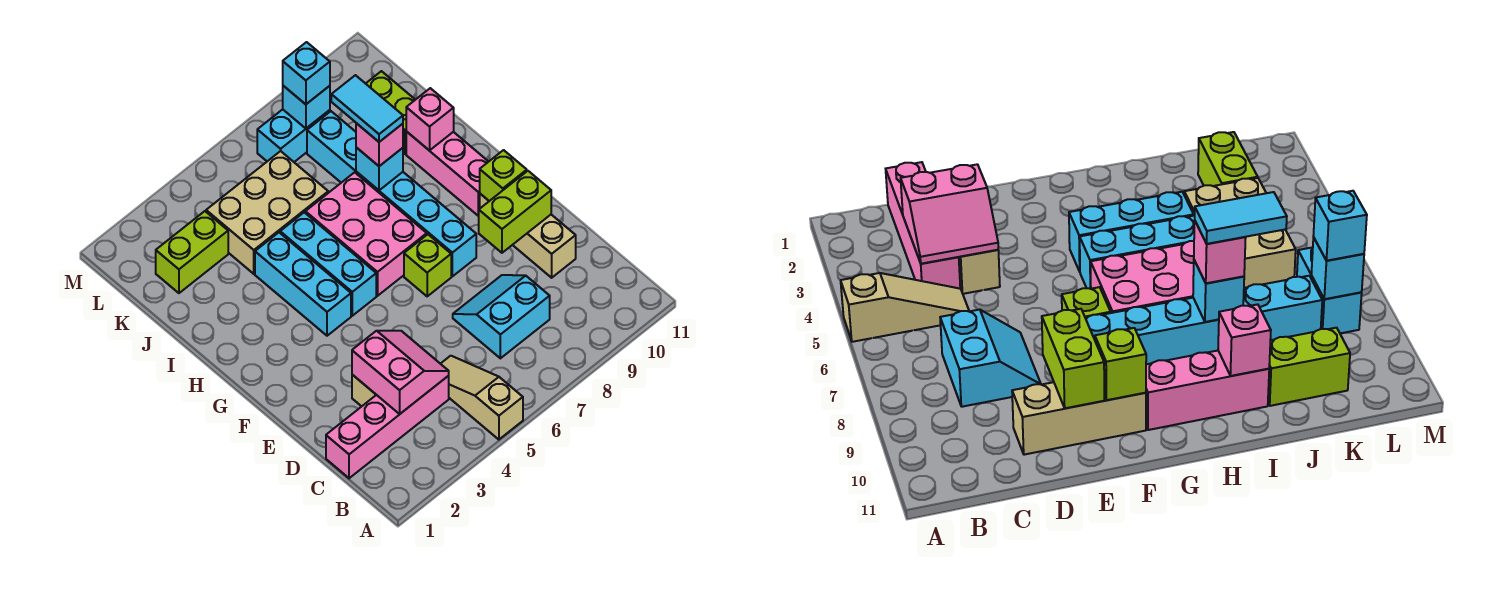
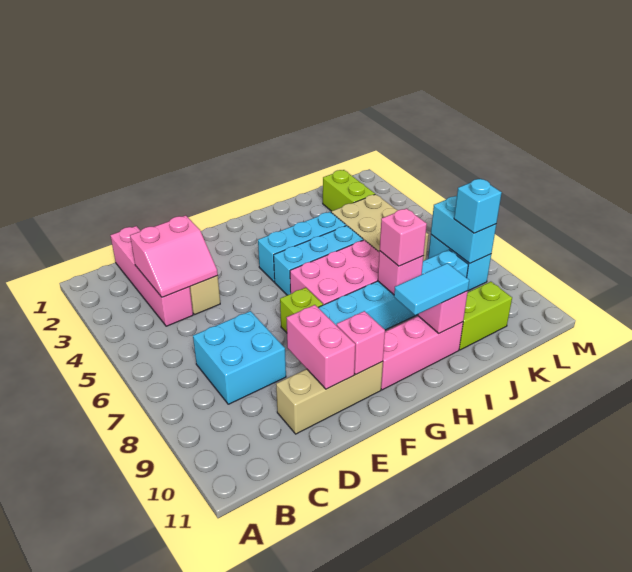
tan 1x3 slope [441,356,523,440] -> none
cyan 2x2 slope [453,275,550,358] -> cyan 2x2 brick [193,311,286,404]
lime 1x2 brick [479,171,551,253] -> pink 1x2 brick [286,305,355,389]
lime 1x1 brick [480,150,527,201] -> pink 1x1 brick [337,311,385,374]
cyan 1x1 brick [356,147,403,190] -> pink 1x1 brick [378,251,423,295]
cyan 1x2 tile [331,75,403,142] -> cyan 1x2 tile moved to [394,263,469,316]
cyan 1x1 brick [283,86,330,128] -> cyan 1x2 brick [431,196,496,263]

